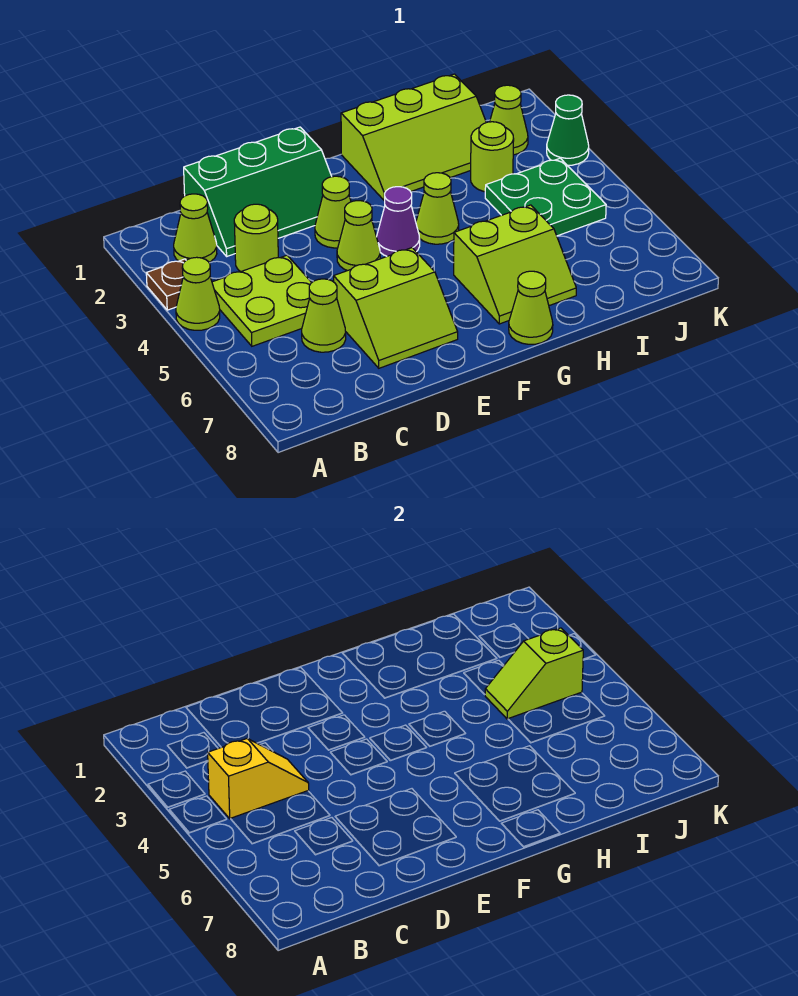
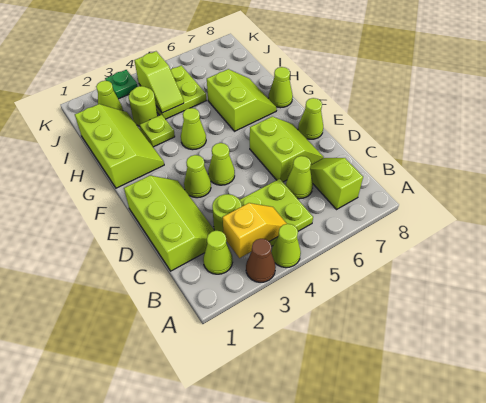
brown 1x1 plate [146,259,186,310] -> brown 1x1 cone [246,239,276,282]
yellow 1x2 slope [208,739,309,819] -> yellow 1x2 slope turned to [223,203,287,258]
none -> lime 1x2 slope [310,158,363,209]
green 2x3 slope [184,127,332,256] -> lime 2x3 slope [124,176,215,271]
none -> lime 1x1 cone [298,98,323,139]
purple 1x1 cone [377,187,420,256] -> none
none -> lime 1x1 plate [140,115,175,147]
green 2x2 plate [485,158,606,236] -> lime 2x2 plate [139,65,206,119]
green 1x1 cone [547,95,589,165] -> green 1x1 plate [105,70,138,99]

